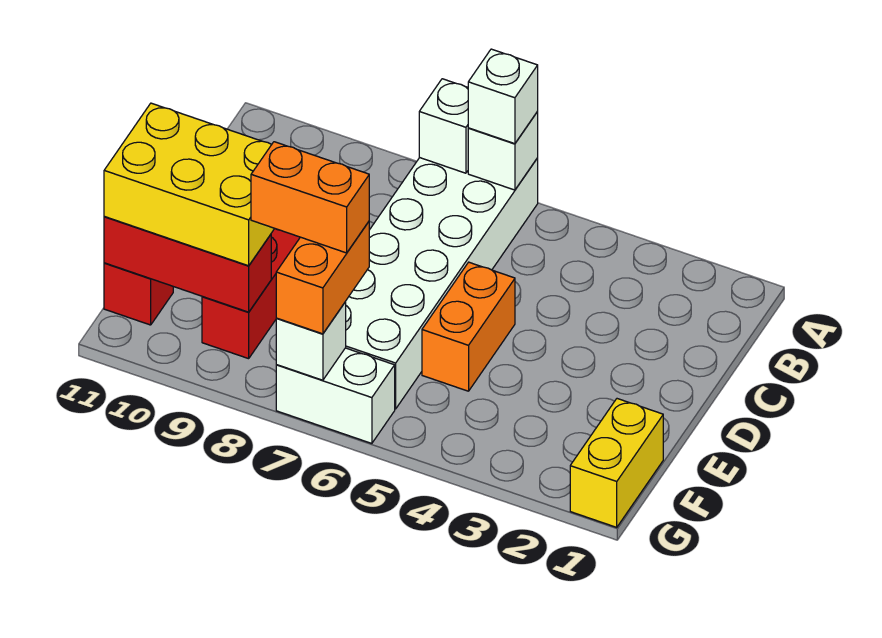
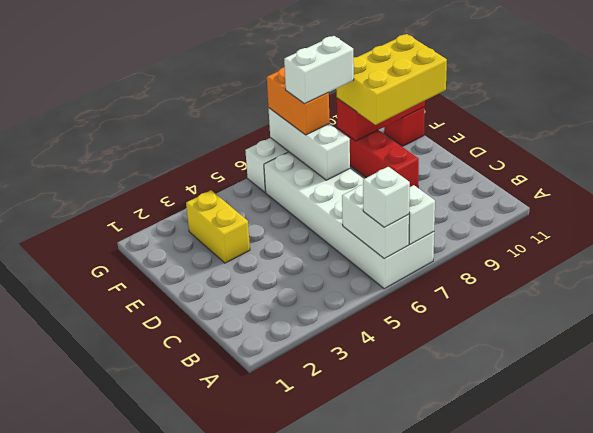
white 1x1 brick [468,112,538,190] -> white 1x2 brick [342,185,409,259]
orange 1x2 brick [422,262,515,391] -> none
yellow 1x2 brick [570,399,663,527] -> yellow 1x2 brick moved to [186,190,250,263]
orange 1x2 brick [251,142,369,253] -> white 1x2 brick [284,36,354,104]
white 1x1 brick [276,302,346,380] -> white 1x3 brick [269,108,350,180]

